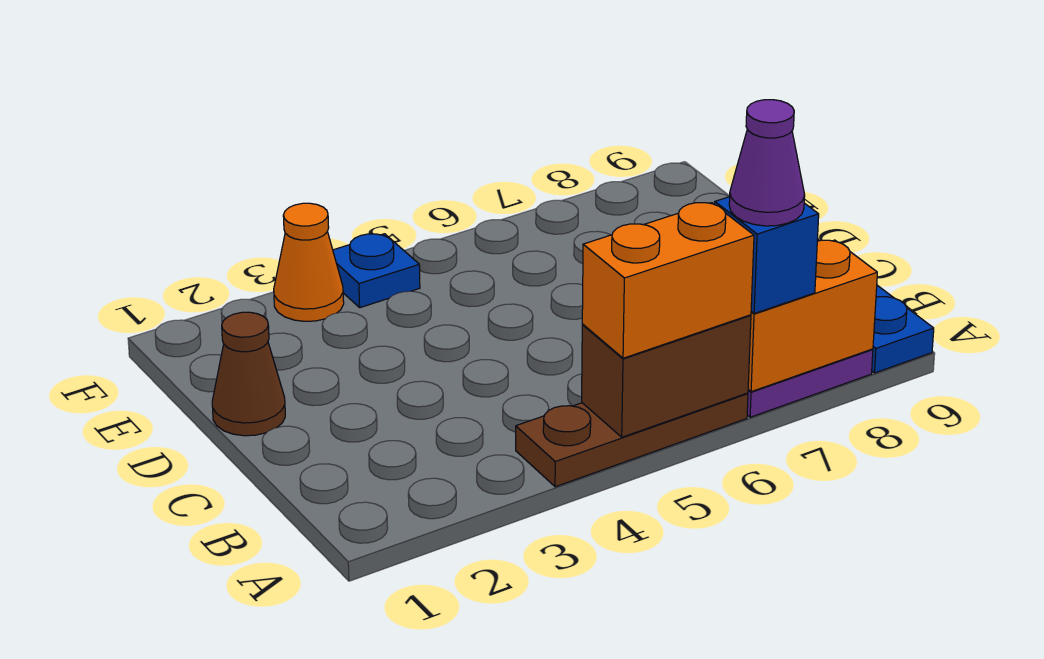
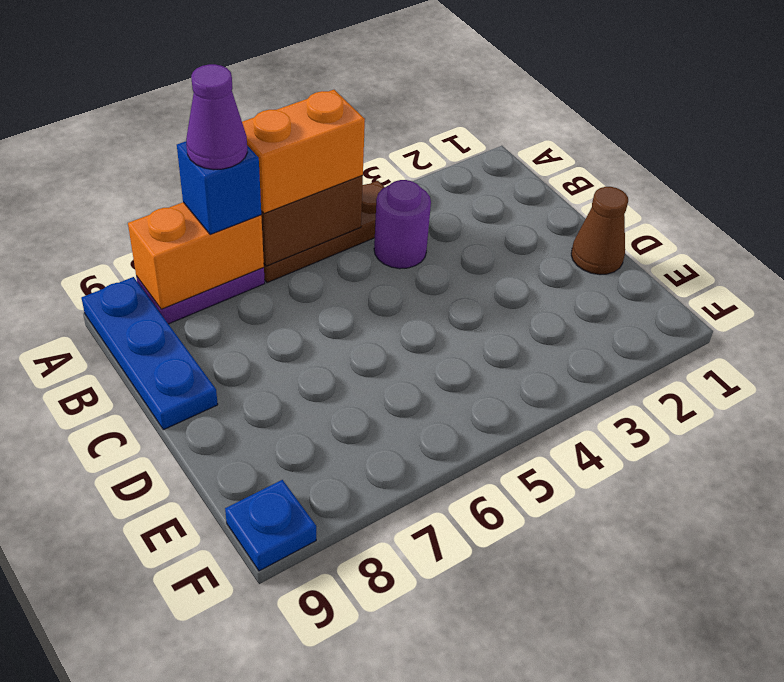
none -> purple 1x1 round brick [374,180,431,269]
orange 1x1 cone [274,203,344,321] -> none
blue 1x1 plate [333,234,420,308] -> blue 1x1 plate moved to [225,480,316,571]

